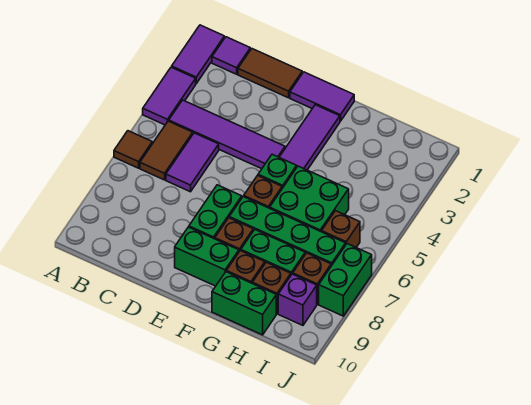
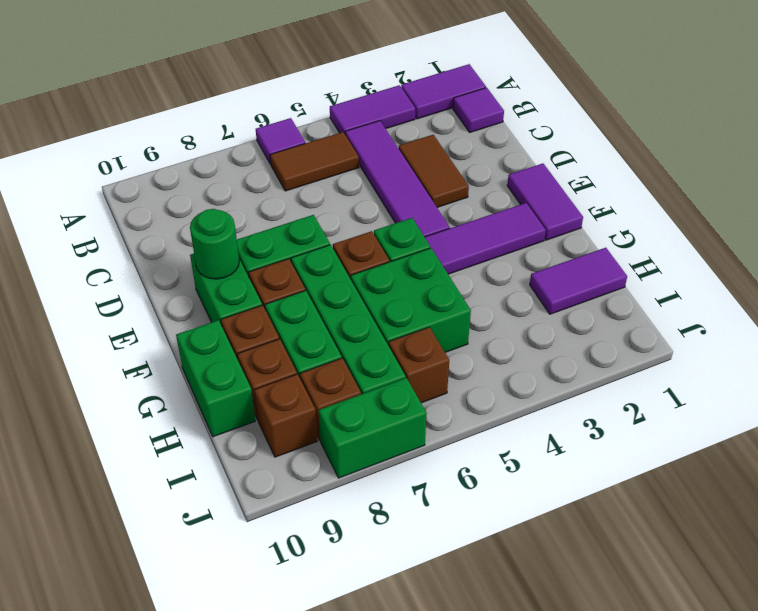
brown 1x1 tile [114,131,152,168] -> purple 1x1 tile [256,118,305,164]
brown 1x2 tile [238,49,302,98] -> brown 1x2 tile moved to [399,135,469,207]
purple 1x2 tile [166,133,219,192] -> purple 1x2 tile moved to [530,248,627,314]
none -> green 1x1 round brick [190,209,239,279]
purple 1x1 brick [278,274,317,325] -> brown 1x1 brick [254,374,317,457]

